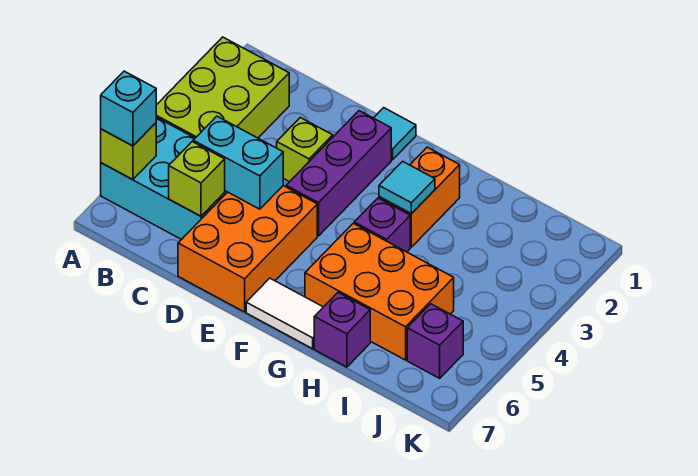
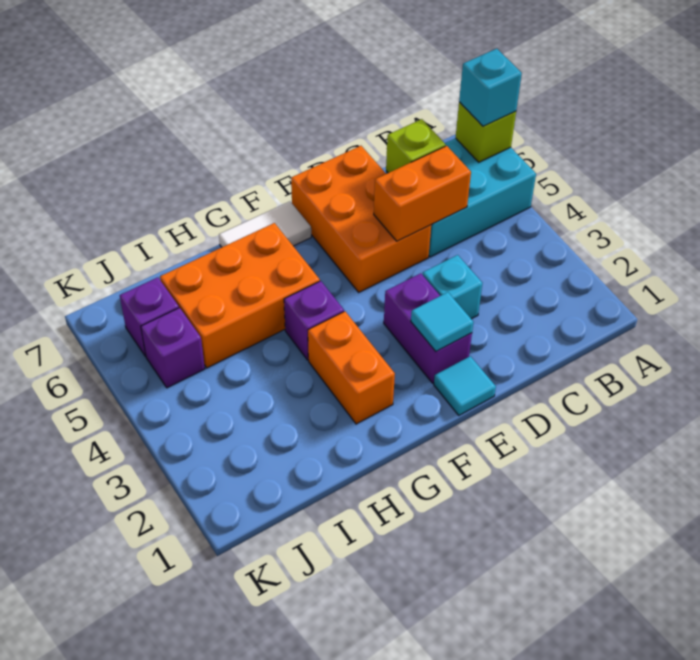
lime 2x3 brick [156,37,289,138] -> none
cyan 1x2 brick [193,116,283,209] -> orange 1x2 brick [374,146,471,241]
lime 1x1 brick [277,118,333,182] -> cyan 1x1 brick [423,255,482,319]
purple 1x3 brick [286,111,391,236] -> purple 1x2 brick [384,273,472,383]
cyan 1x1 tile [379,161,435,214] -> cyan 1x1 tile moved to [411,292,473,351]
purple 1x1 brick [314,293,370,367] -> purple 1x1 brick moved to [141,308,205,388]

